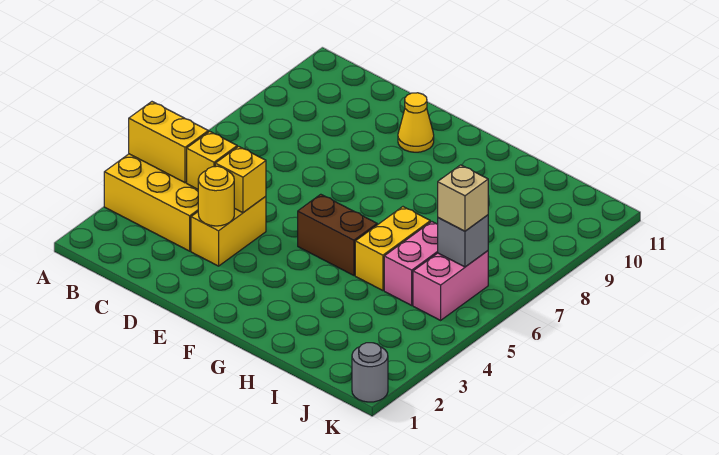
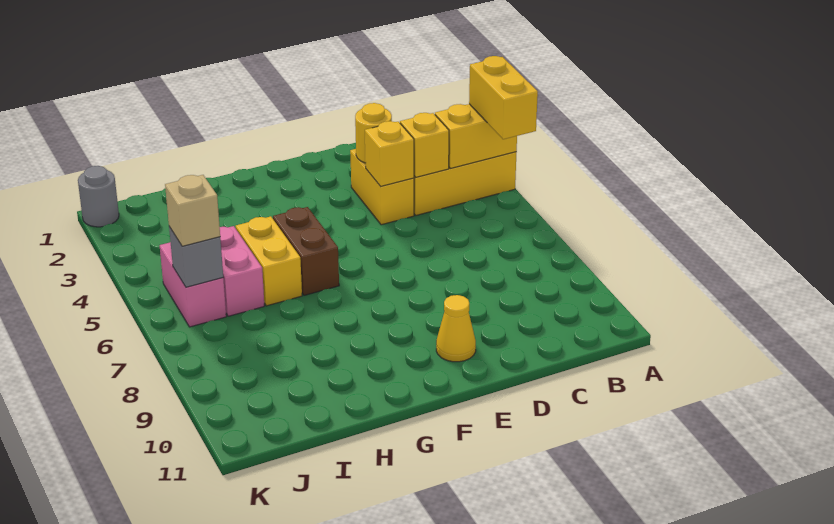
none -> yellow 1x2 brick [469,56,538,139]
brown 1x2 brick [298,194,377,275] -> brown 1x2 brick turned to [273,207,339,295]

